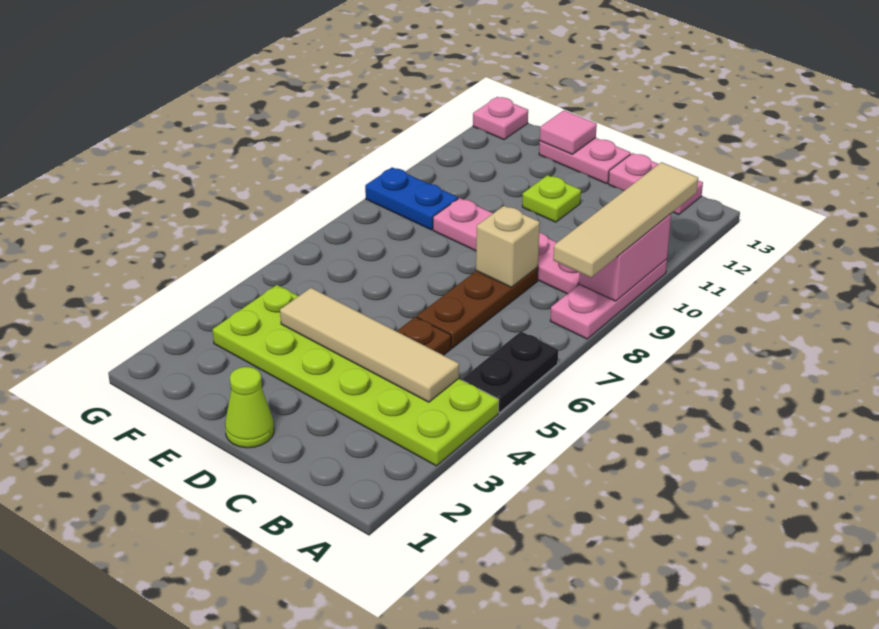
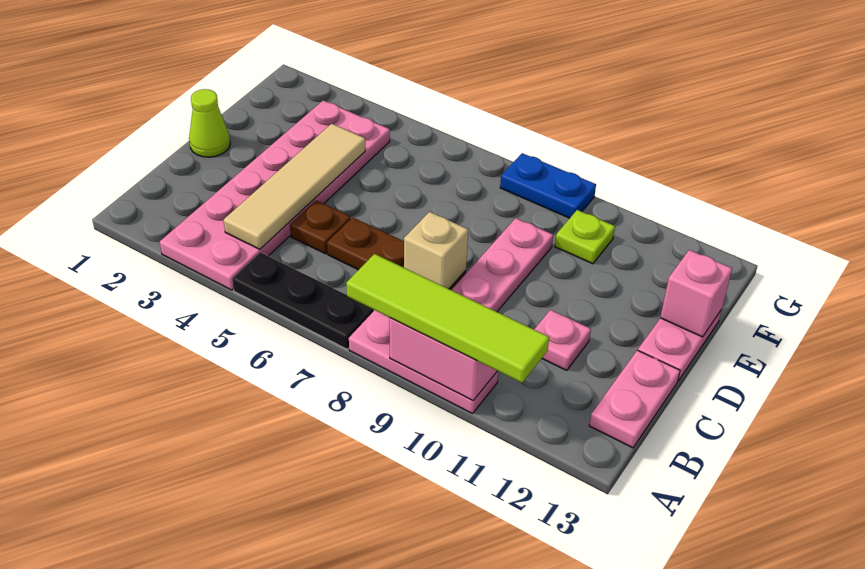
lime 2x6 plate [213,285,499,466] -> pink 2x6 plate [160,100,390,290]
black 1x2 plate [462,331,558,413] -> black 1x3 plate [232,252,374,349]
tan 1x4 tile [553,162,698,278] -> lime 1x4 tile [346,254,549,383]
lime 1x1 plate [522,175,581,222] -> lime 1x1 plate moved to [555,210,615,264]
pink 1x1 tile [540,110,597,154] -> pink 1x1 brick [660,250,732,337]
blue 1x2 plate [365,167,458,230] -> blue 1x2 plate turned to [500,153,596,218]
pink 1x1 plate [473,97,528,140] -> pink 1x1 plate moved to [534,310,591,370]

